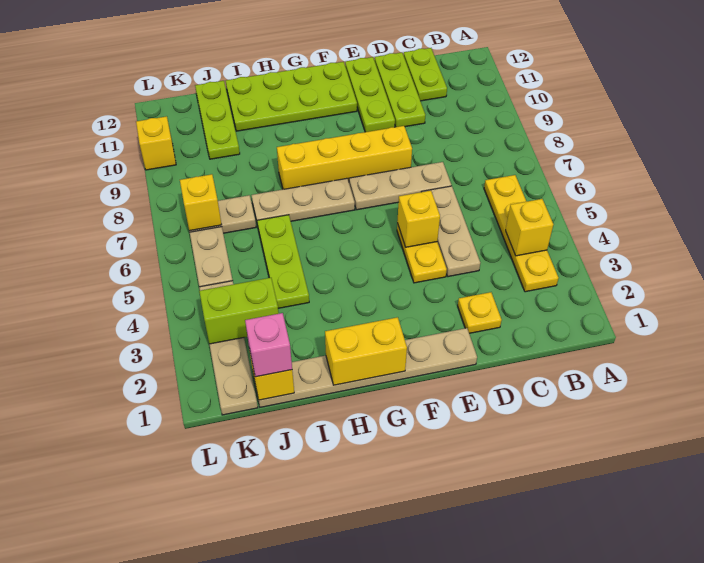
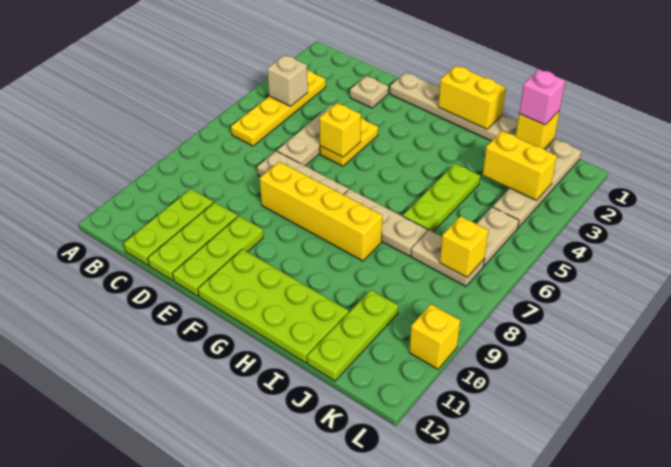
yellow 1x1 brick [506,199,553,256] -> tan 1x1 brick [267,55,308,106]
lime 1x2 plate [404,48,447,101] -> lime 1x3 plate [124,189,214,266]
yellow 1x1 plate [458,292,502,333] -> tan 1x1 plate [350,76,388,108]
lime 1x2 brick [199,278,279,344] -> yellow 1x2 brick [483,131,557,200]

